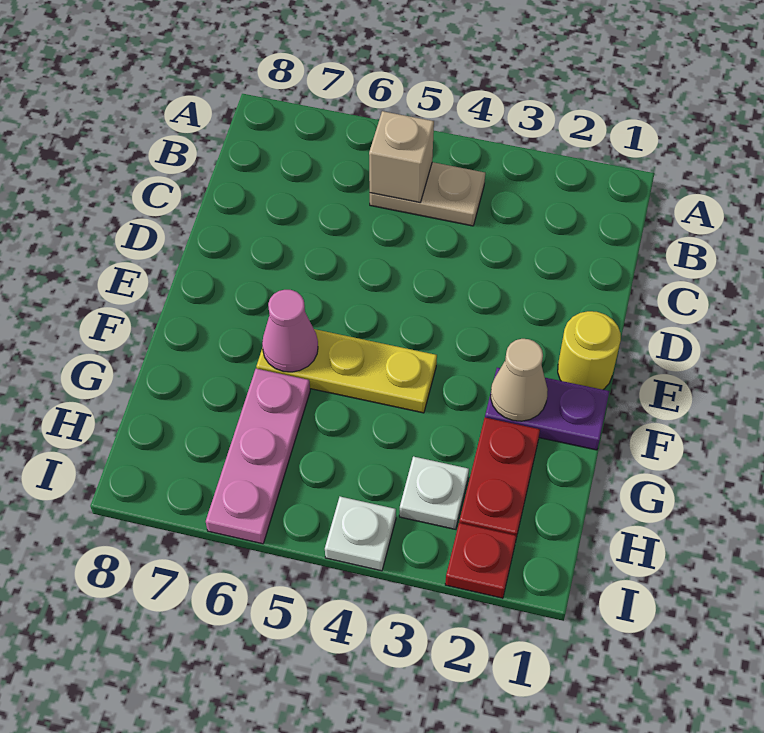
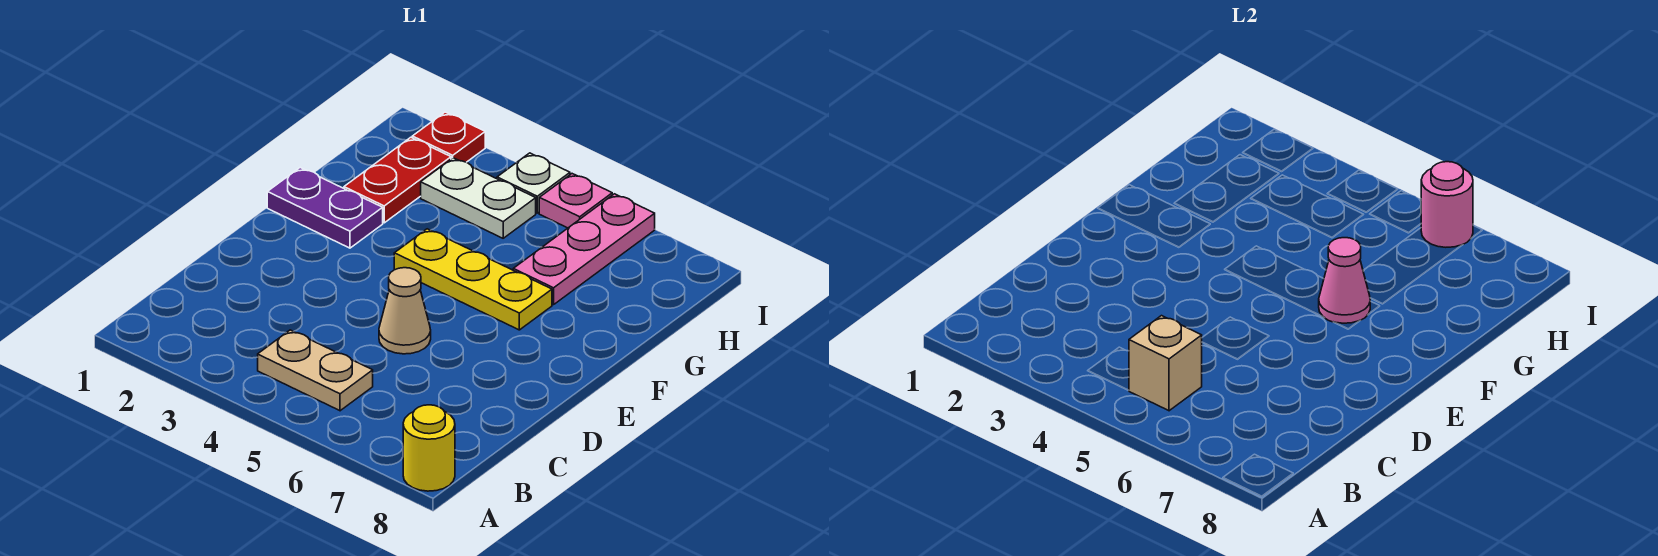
yellow 1x1 round brick [558,311,621,390] -> yellow 1x1 round brick moved to [403,405,455,491]
tan 1x1 cone [491,339,548,421] -> tan 1x1 cone moved to [379,268,431,354]
white 1x1 plate [399,456,469,529] -> white 1x2 plate [421,158,536,238]
none -> pink 1x1 plate [539,174,612,228]
none -> pink 1x1 round brick [1421,162,1473,247]

